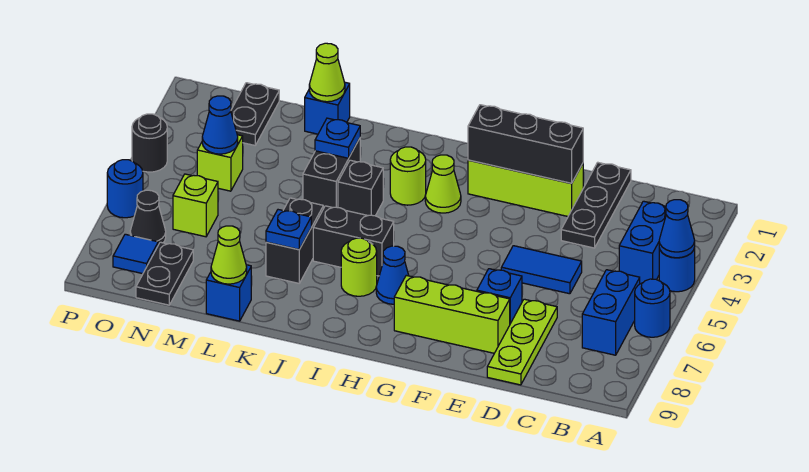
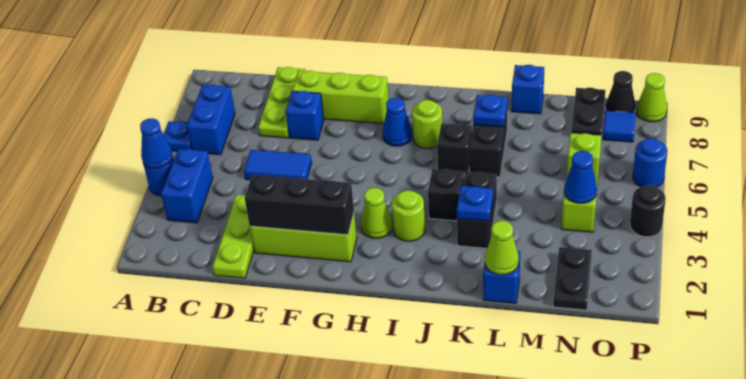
blue 1x1 round brick [635,279,670,337] -> blue 1x1 plate [163,121,192,151]
black 1x3 plate [561,162,631,248] -> lime 1x3 plate [212,195,254,278]
black 1x2 brick [313,206,394,276] -> black 1x1 brick [437,124,472,174]
lime 1x1 cone [211,226,247,284] -> lime 1x1 cone moved to [637,73,667,122]
black 1x1 cone [130,190,166,245] -> black 1x1 cone moved to [606,71,636,113]

